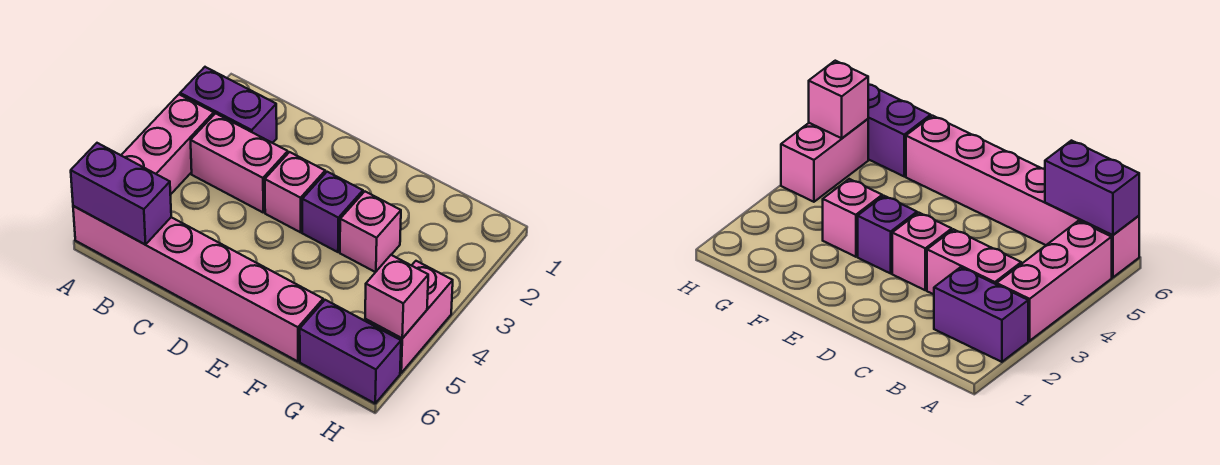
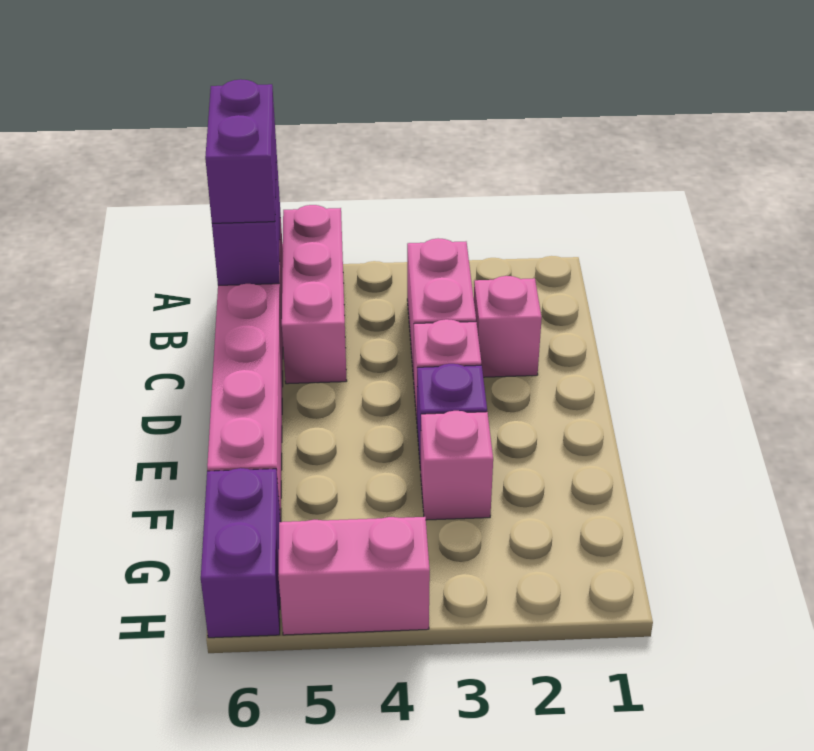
purple 1x2 brick [180,67,277,143] -> purple 1x2 brick moved to [205,79,276,223]
pink 1x3 brick [121,94,214,195] -> pink 1x3 brick turned to [282,205,347,384]
pink 1x1 brick [365,255,428,338] -> pink 1x1 brick moved to [474,276,542,377]

